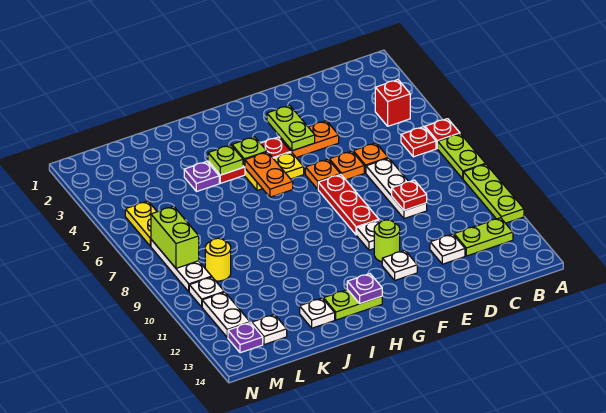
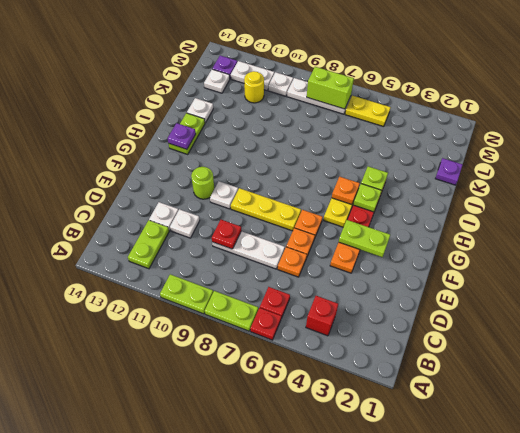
lime 1x3 plate [463,164,524,223] -> lime 1x2 plate [160,274,213,314]
red 1x3 plate [318,174,379,235] -> yellow 1x3 plate [231,188,301,231]
white 1x1 plate [382,251,417,280] -> white 1x1 plate moved to [170,209,200,238]
orange 1x2 plate [245,152,293,197] -> orange 1x1 plate [332,177,360,205]
purple 1x1 plate [184,162,219,192] -> purple 1x1 plate moved to [435,158,463,185]
yellow 1x1 round brick [205,238,231,281] -> yellow 1x1 round brick moved to [244,71,264,103]

